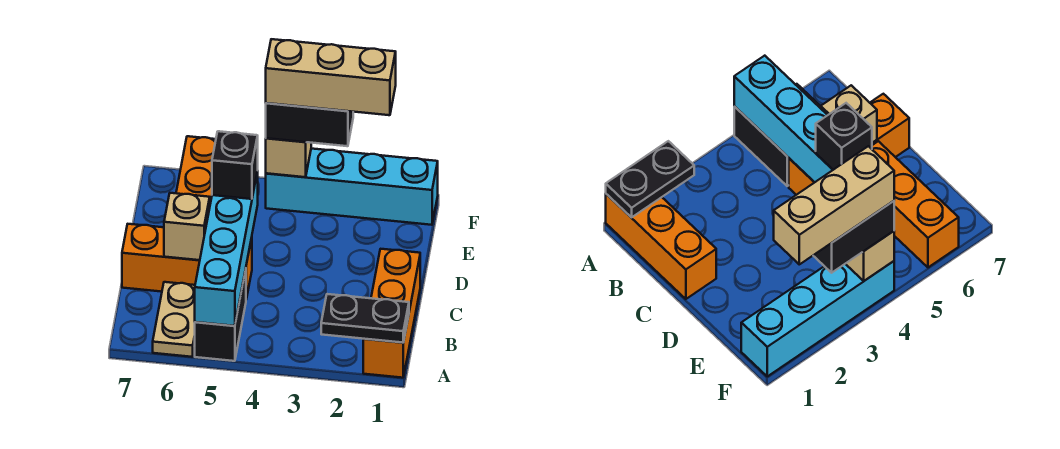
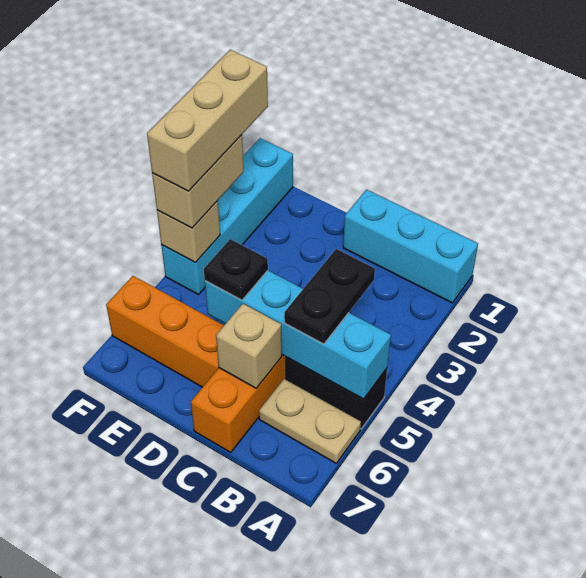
orange 1x3 brick [363,249,420,378] -> cyan 1x3 brick [343,190,478,303]
black 1x2 plate [321,294,409,343] -> black 1x2 plate moved to [284,249,375,344]
black 1x1 brick [212,131,258,199] -> black 1x1 plate [204,239,268,300]
black 1x2 brick [266,103,353,146] -> tan 1x2 brick [152,135,244,228]

